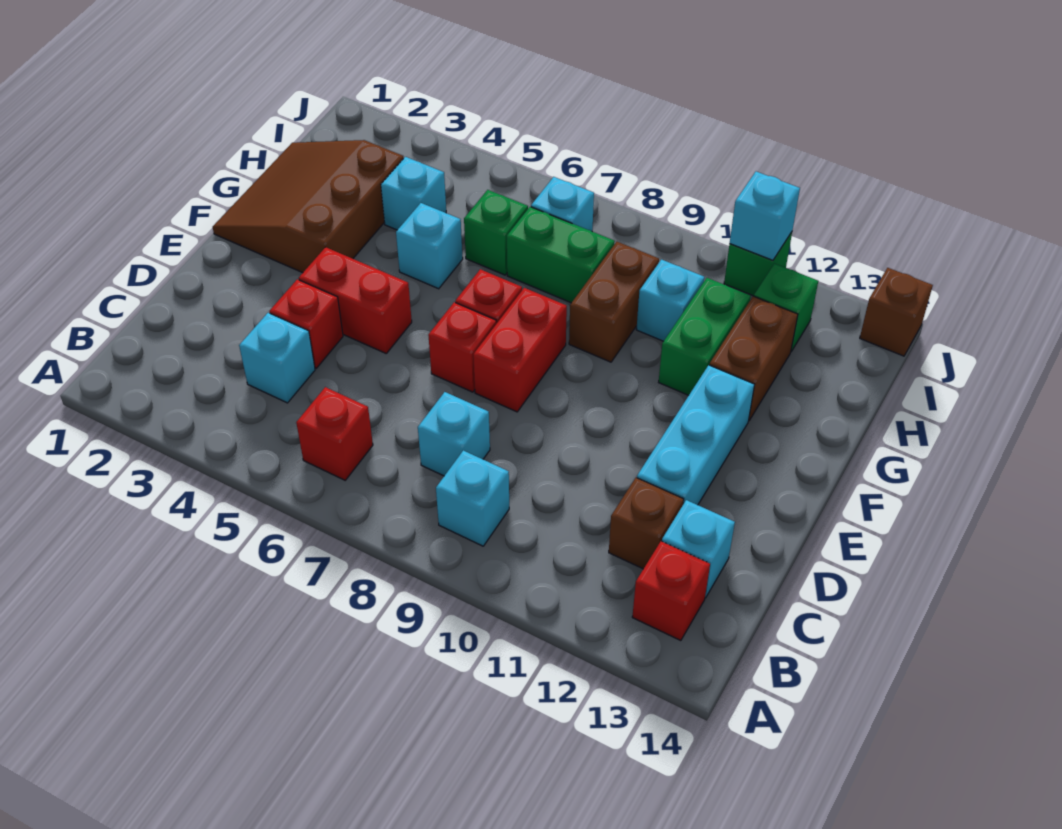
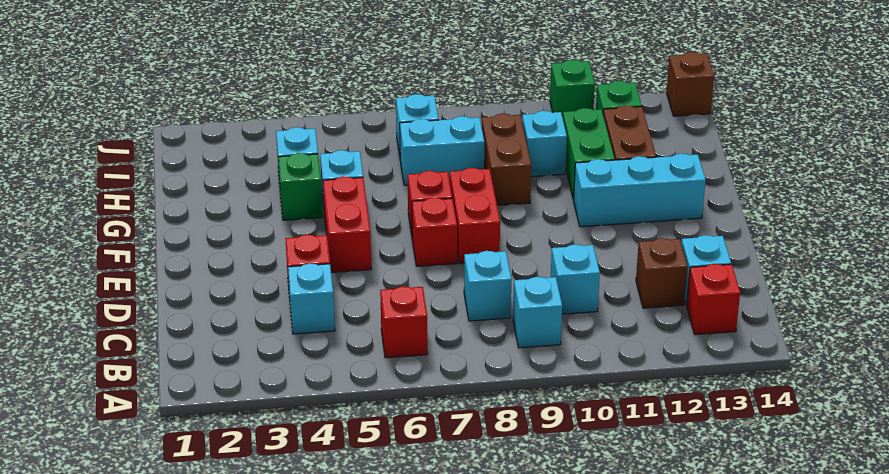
cyan 1x3 brick [637,365,754,505] -> cyan 1x3 brick turned to [574,153,706,227]
red 1x2 brick [299,247,412,353] -> red 1x2 brick turned to [323,177,371,273]
brown 3x3 slope [213,140,404,273] -> none
green 1x1 brick [464,190,528,275] -> green 1x1 brick moved to [278,153,323,220]
green 1x2 brick [507,207,615,303] -> cyan 1x2 brick [400,116,484,185]
cyan 1x1 brick [730,172,800,261] -> cyan 1x1 brick moved to [551,244,600,314]

